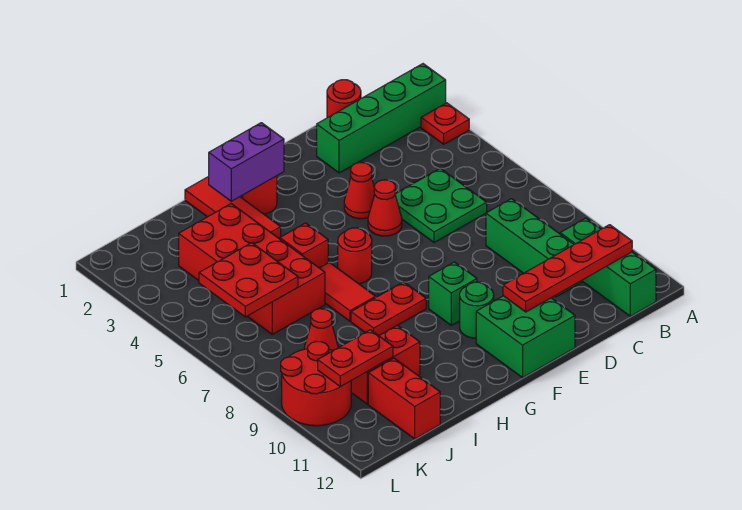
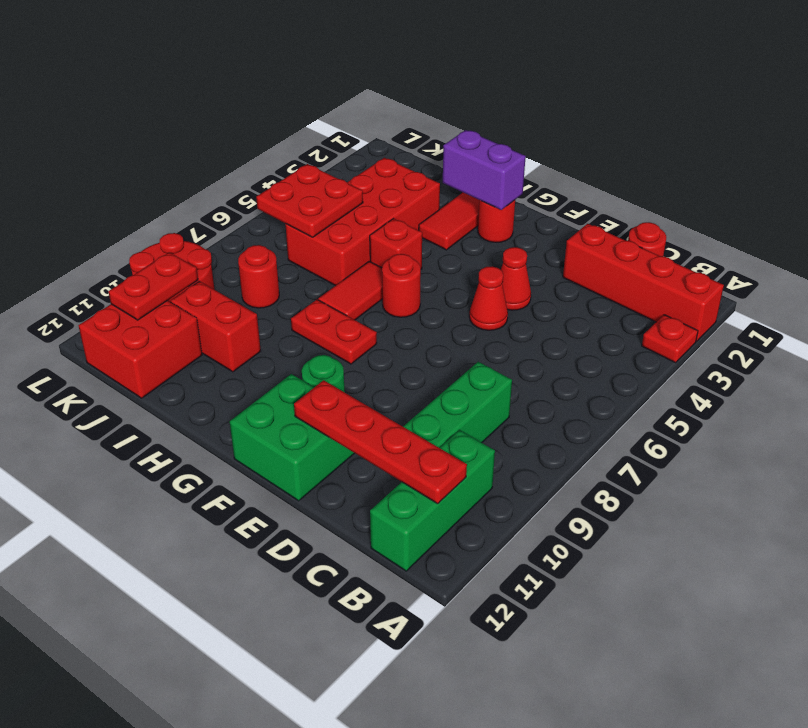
green 1x4 brick [317,64,446,173] -> red 1x4 brick [563,224,724,341]
green 2x2 plate [395,168,487,243] -> none
green 1x1 brick [429,262,477,325] -> none
red 1x1 cone [304,309,338,351] -> red 1x1 round brick [238,245,279,308]
red 1x2 plate [318,330,393,387] -> red 1x2 plate turned to [108,252,198,320]
red 1x2 brick [368,358,440,439] -> red 2x2 brick [79,301,202,398]

